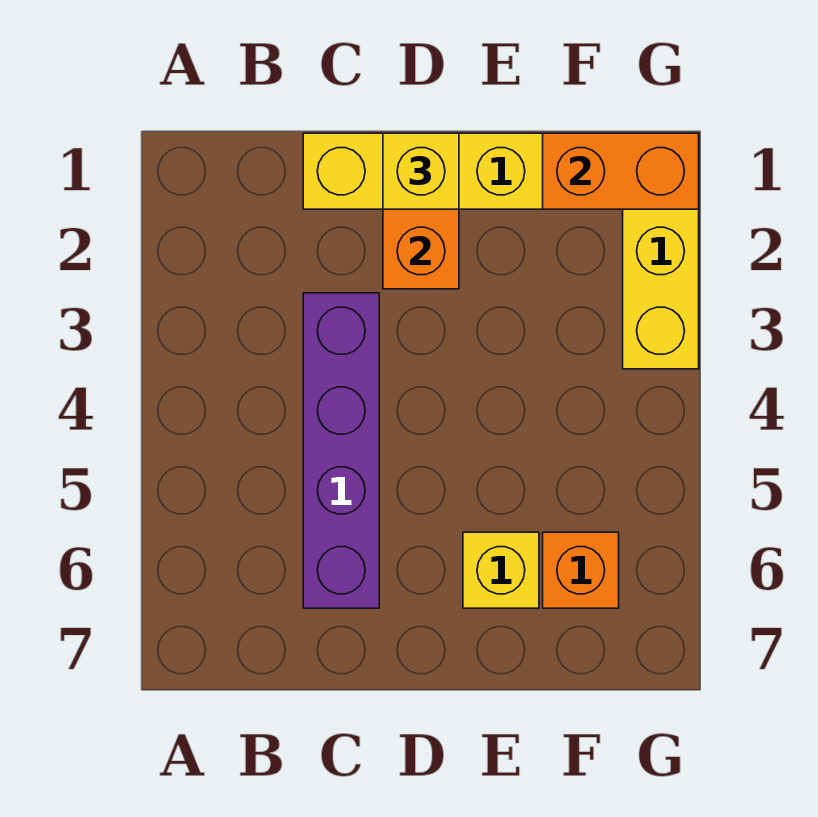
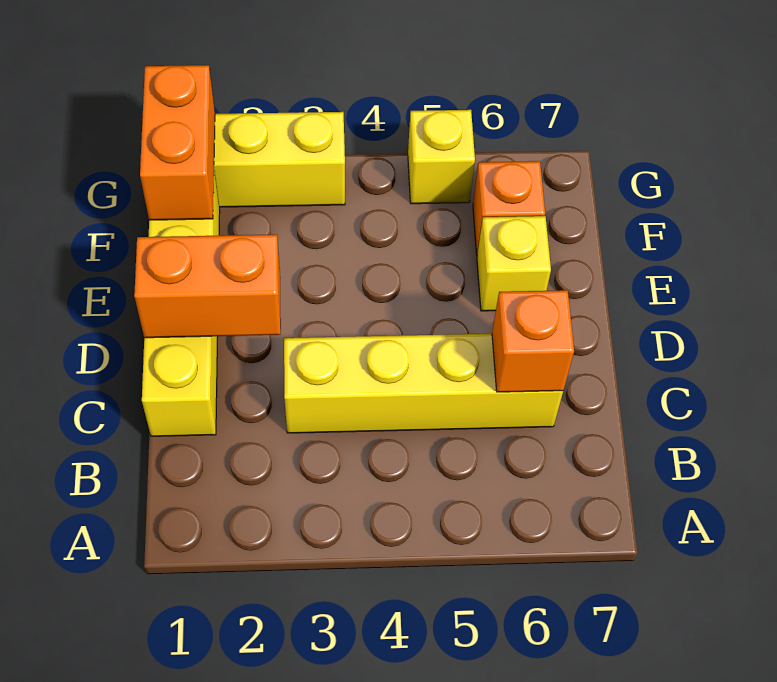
purple 1x4 brick [303,293,379,608] -> yellow 1x4 brick [284,334,563,433]
none -> orange 1x1 brick [492,290,574,392]
yellow 1x1 brick [383,133,459,209] -> yellow 1x1 brick moved to [408,110,475,204]

